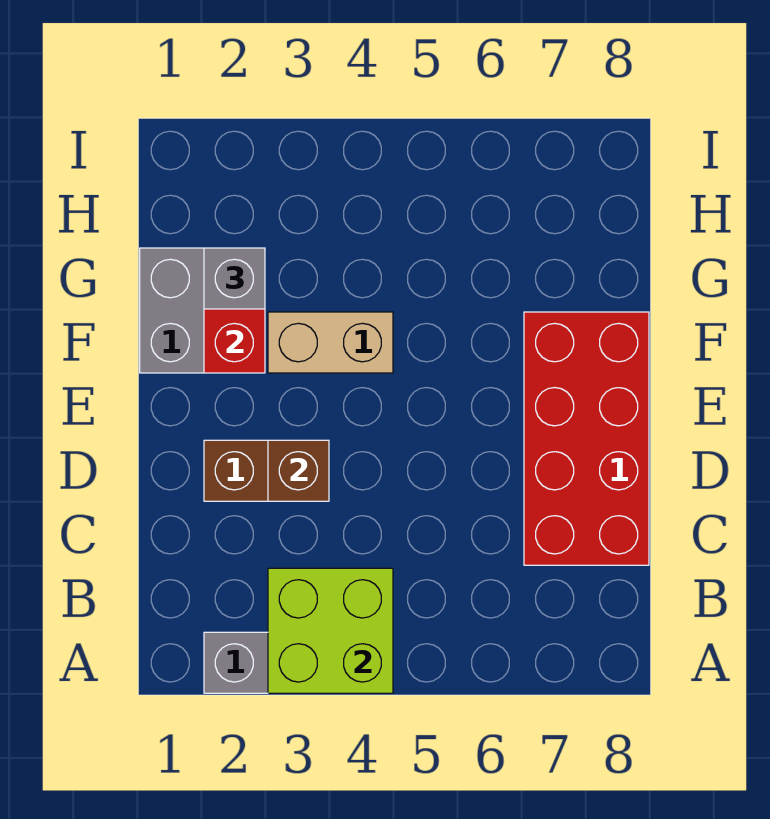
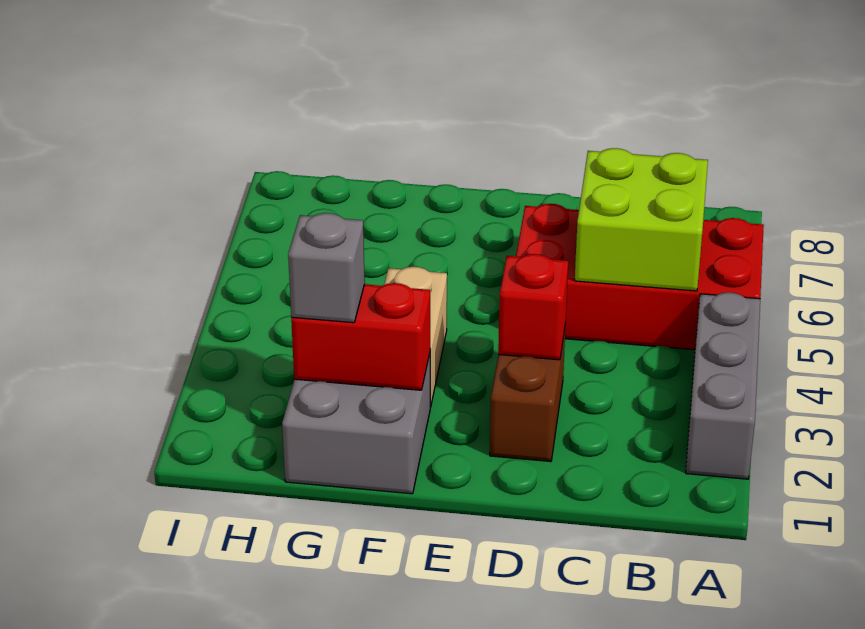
lime 2x2 brick [268,568,393,693] -> lime 2x2 brick moved to [575,148,708,291]
red 2x4 brick [524,312,649,565] -> red 2x4 brick moved to [516,204,764,350]
brown 1x1 brick [268,440,329,501] -> red 1x1 brick [498,254,568,360]

